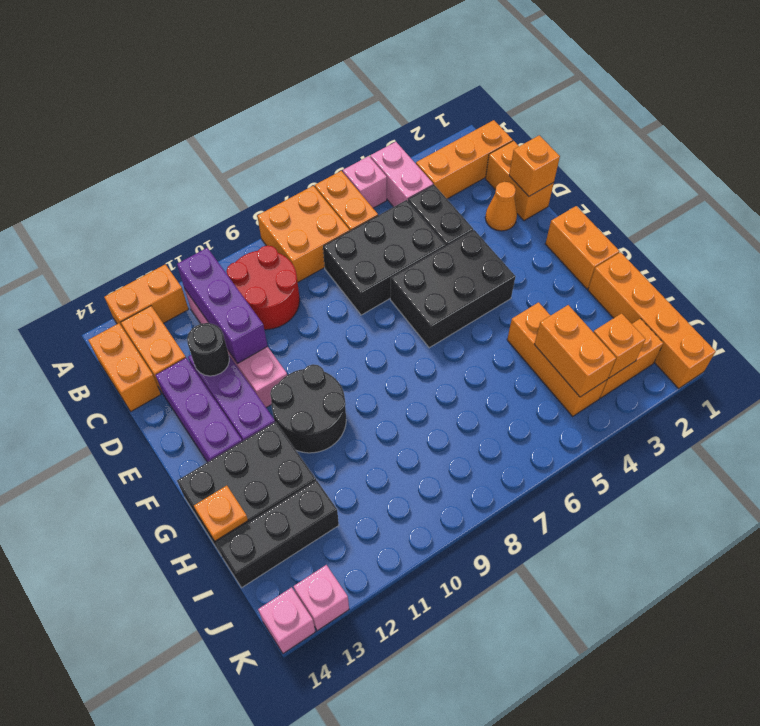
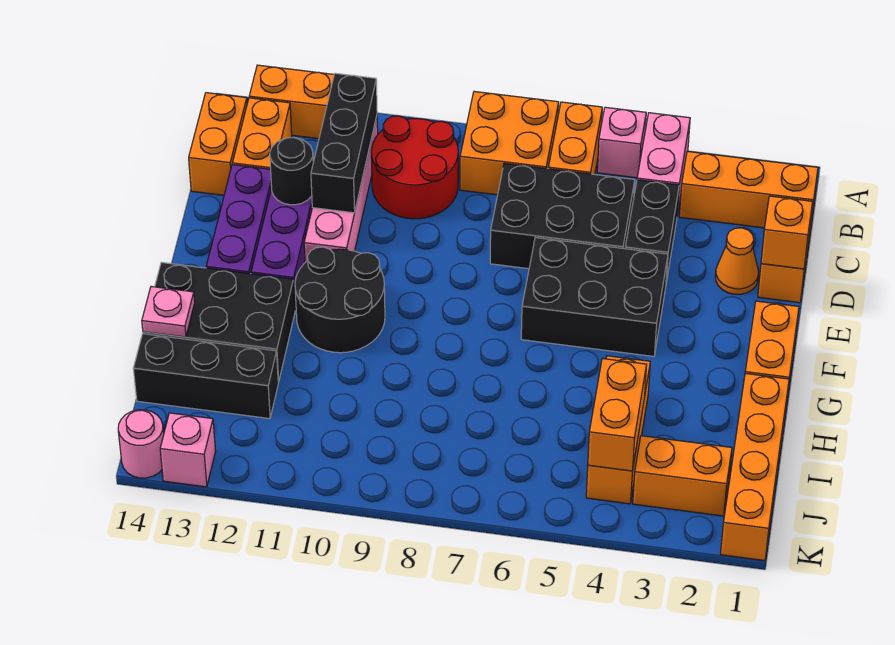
purple 1x3 brick [177,248,267,364] -> black 1x3 brick [311,73,377,213]
orange 1x1 plate [194,486,248,541] -> pink 1x1 plate [142,286,195,337]
orange 1x1 brick [593,313,645,378] -> none
pink 1x1 brick [258,587,315,654] -> pink 1x1 round brick [118,410,164,478]

